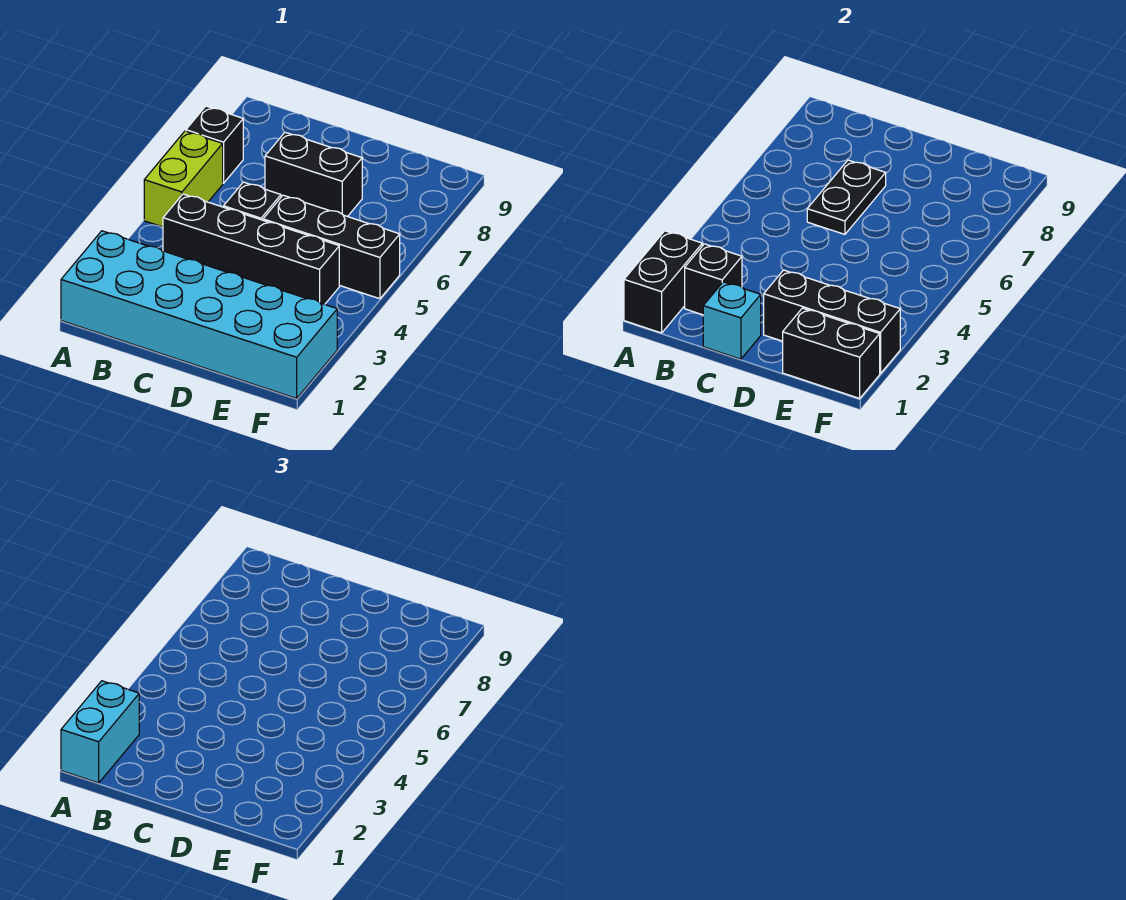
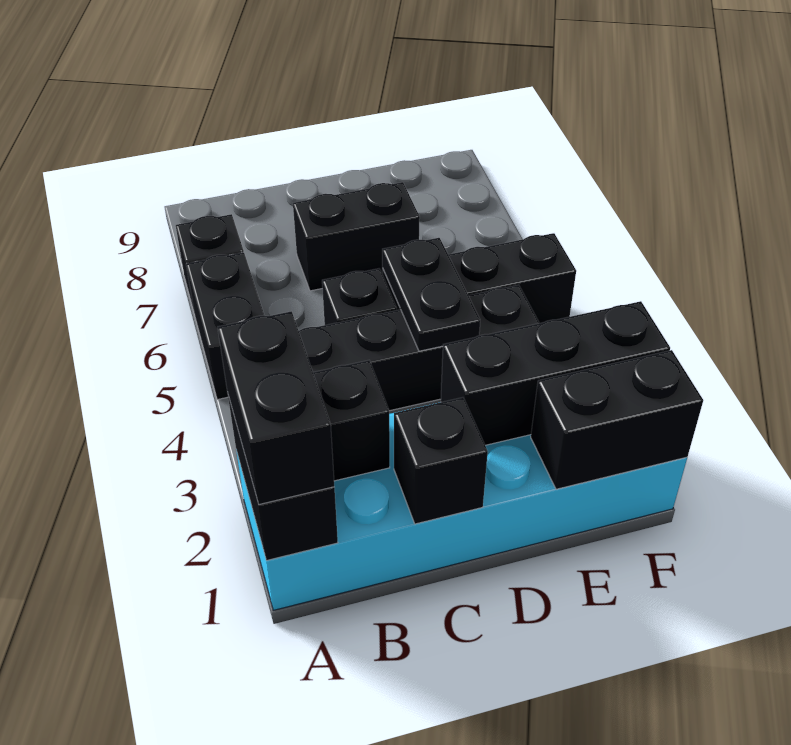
cyan 1x2 brick [61,681,139,783] -> black 1x2 brick [218,311,334,504]
lime 1x2 brick [144,131,223,227] -> black 1x2 brick [186,252,264,400]
cyan 1x1 brick [703,282,761,359] -> black 1x1 brick [394,397,488,524]
black 1x2 plate [807,160,886,234] -> black 1x2 plate moved to [382,238,480,351]

